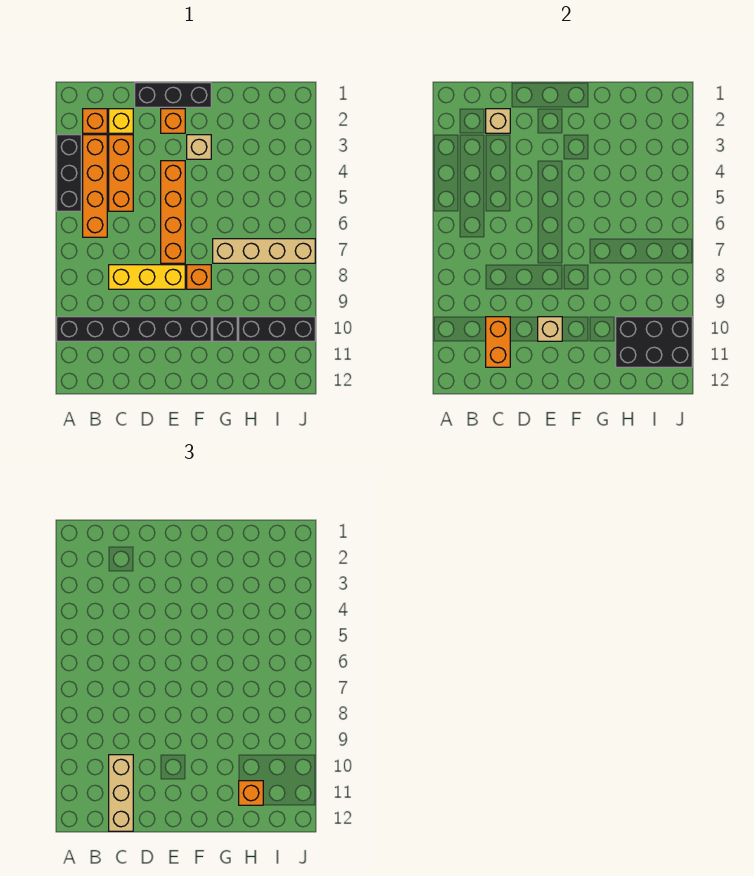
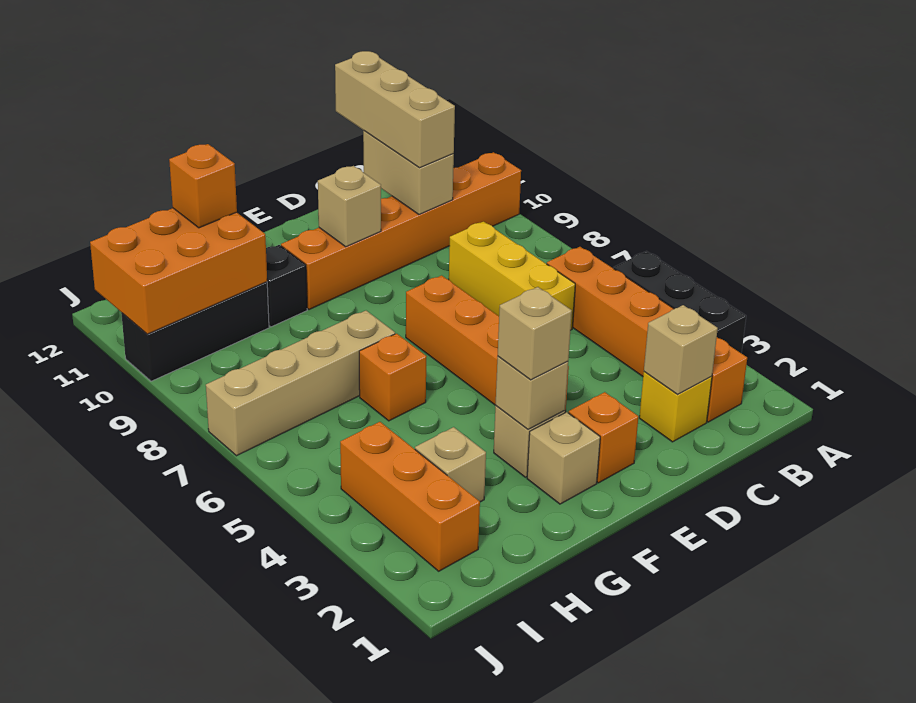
black 1x6 brick [57,317,211,341] -> orange 1x6 brick [281,152,521,310]
orange 1x3 brick [109,135,133,211] -> orange 1x3 brick moved to [340,422,480,571]
yellow 1x3 brick [109,265,185,289] -> yellow 1x3 brick turned to [449,222,575,330]
orange 1x2 brick [486,317,510,367] -> tan 1x2 brick [363,131,454,214]
black 1x3 brick [135,83,211,107] -> none
none -> tan 1x1 brick [527,412,600,504]
none -> tan 1x1 brick [496,357,568,429]
none -> tan 1x1 brick [498,287,572,380]
orange 1x1 brick [187,265,211,289] -> orange 1x1 brick moved to [359,334,427,421]
none -> tan 1x1 brick [415,427,486,502]
black 2x3 brick [616,317,692,367] -> orange 2x3 brick [90,208,267,334]

